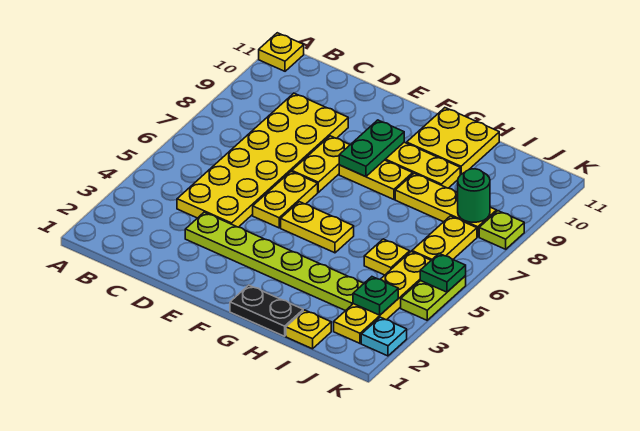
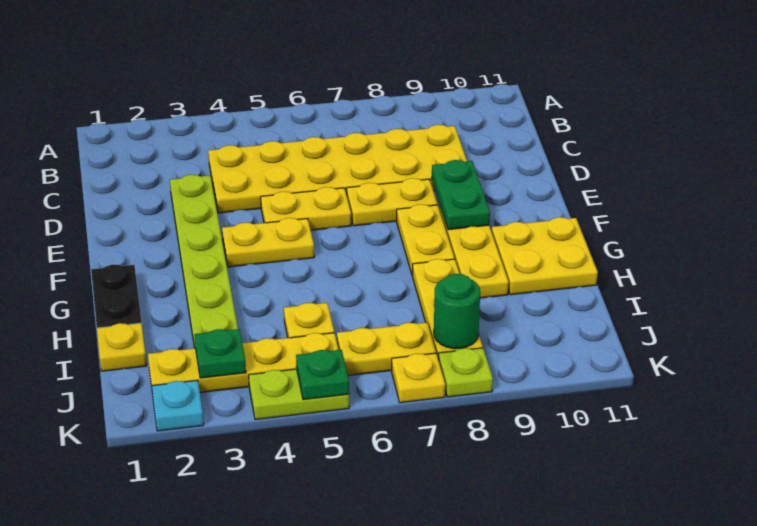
yellow 1x1 plate [259,33,304,71] -> yellow 1x1 plate moved to [392,353,445,403]
yellow 1x2 plate [281,202,354,253] -> yellow 1x2 plate turned to [222,218,314,267]
green 1x2 plate [339,120,404,177] -> green 1x2 plate turned to [432,160,490,230]

